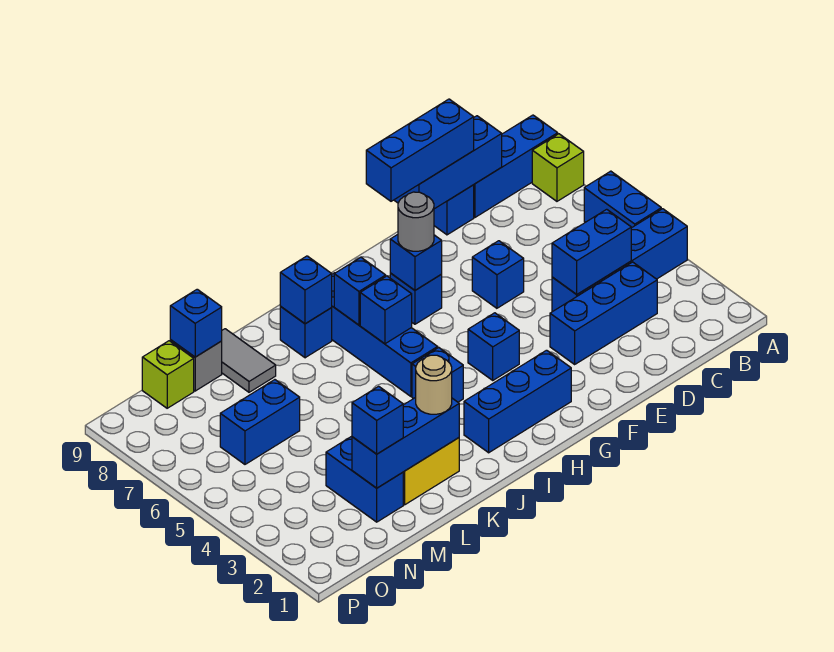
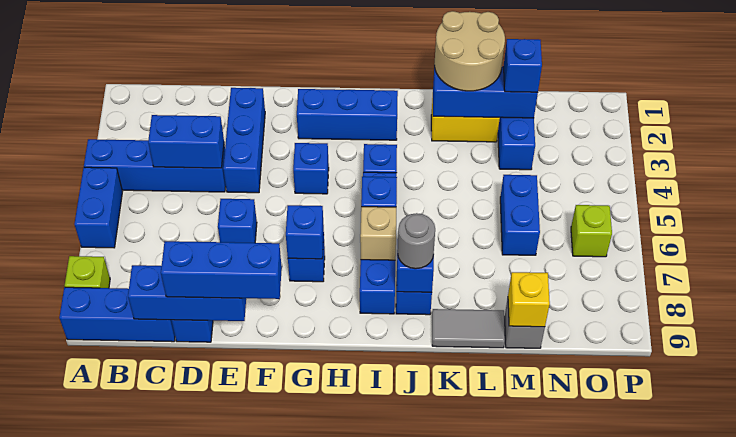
blue 1x3 brick [550,262,657,364] -> blue 1x3 brick turned to [223,88,265,193]
grey 1x1 round brick [398,192,434,251] -> grey 1x1 round brick moved to [398,213,435,269]
blue 1x1 brick [334,257,386,325] -> tan 1x1 brick [360,207,396,260]
tan 1x1 round brick [416,355,452,414] -> tan 2x2 round brick [434,11,505,91]
grey 1x2 tile [222,329,276,392] -> grey 1x2 tile turned to [432,309,505,348]
blue 1x2 brick [220,380,300,464] -> blue 1x2 brick turned to [500,175,540,255]
blue 1x1 brick [170,289,222,357] -> yellow 1x1 brick [508,272,550,327]
lime 1x1 brick [142,341,194,408] -> lime 1x1 brick moved to [571,205,612,257]

